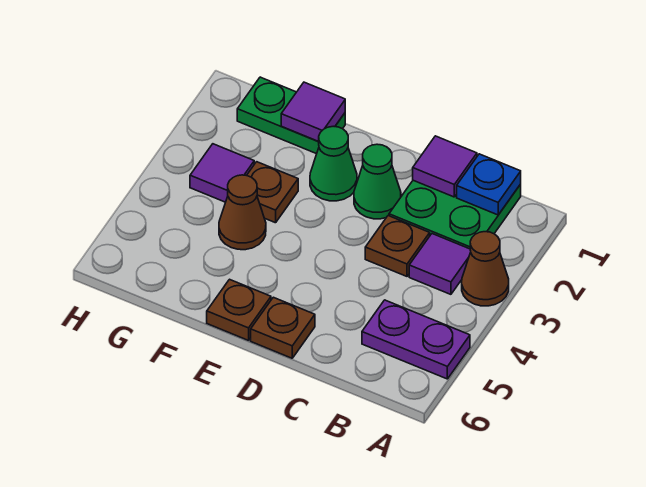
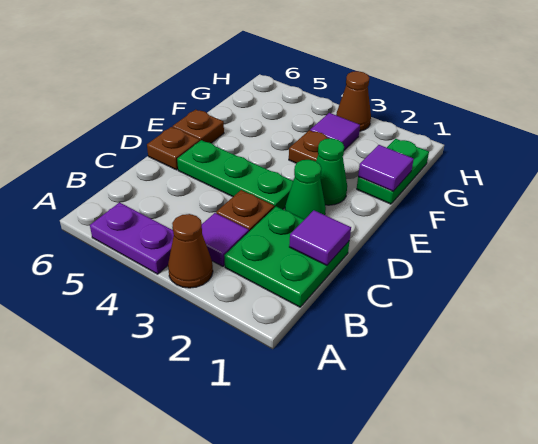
purple 1x2 plate [362,300,470,379] -> purple 1x2 plate turned to [90,203,174,274]
blue 1x1 plate [457,154,521,215] -> none
none -> green 1x3 plate [177,140,293,209]
brown 1x1 cone [219,175,266,250] -> brown 1x1 cone moved to [336,71,371,131]

